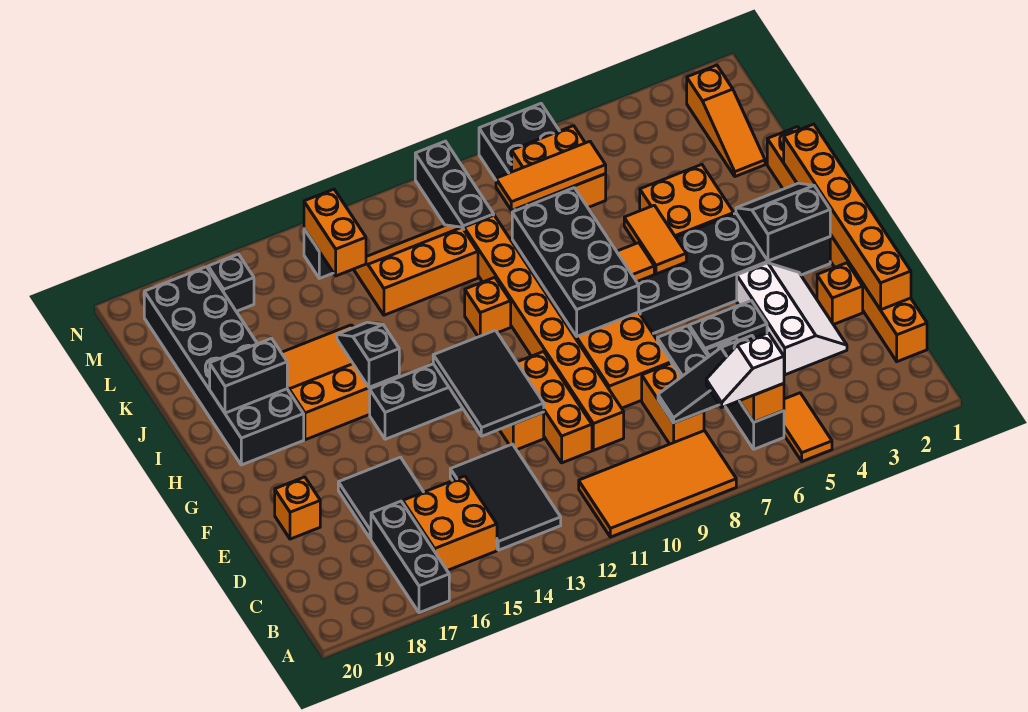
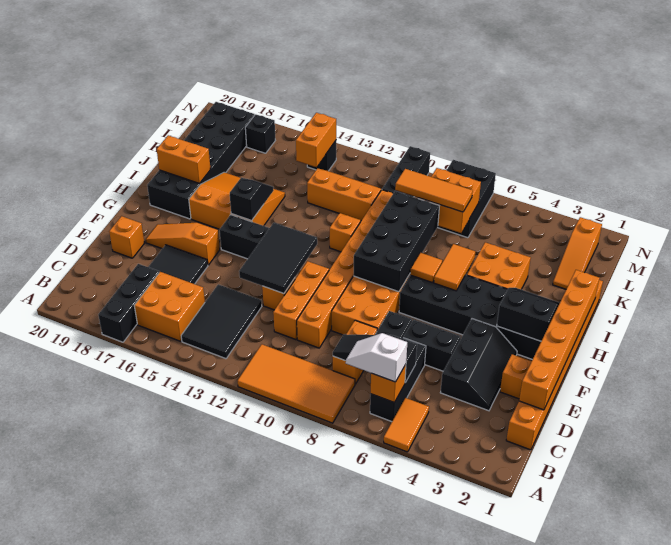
white 2x3 slope [737,263,847,375] -> black 2x3 slope [440,319,517,411]
none -> orange 1x3 slope [146,223,220,265]
black 1x2 brick [210,338,287,413] -> orange 1x2 brick [157,135,211,183]

